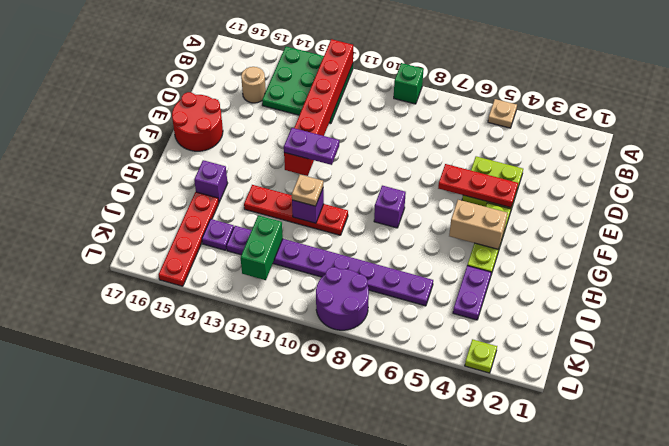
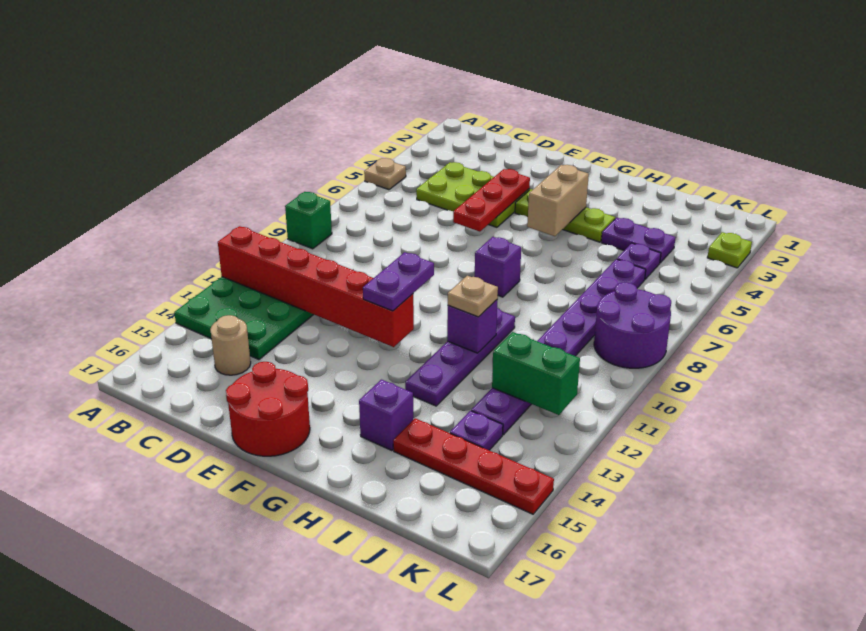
lime 2x2 plate [462,156,523,210] -> lime 2x3 plate [416,162,529,227]
red 1x4 plate [244,185,348,235] -> purple 1x4 plate [405,308,515,406]
none -> purple 1x1 plate [617,243,661,279]

